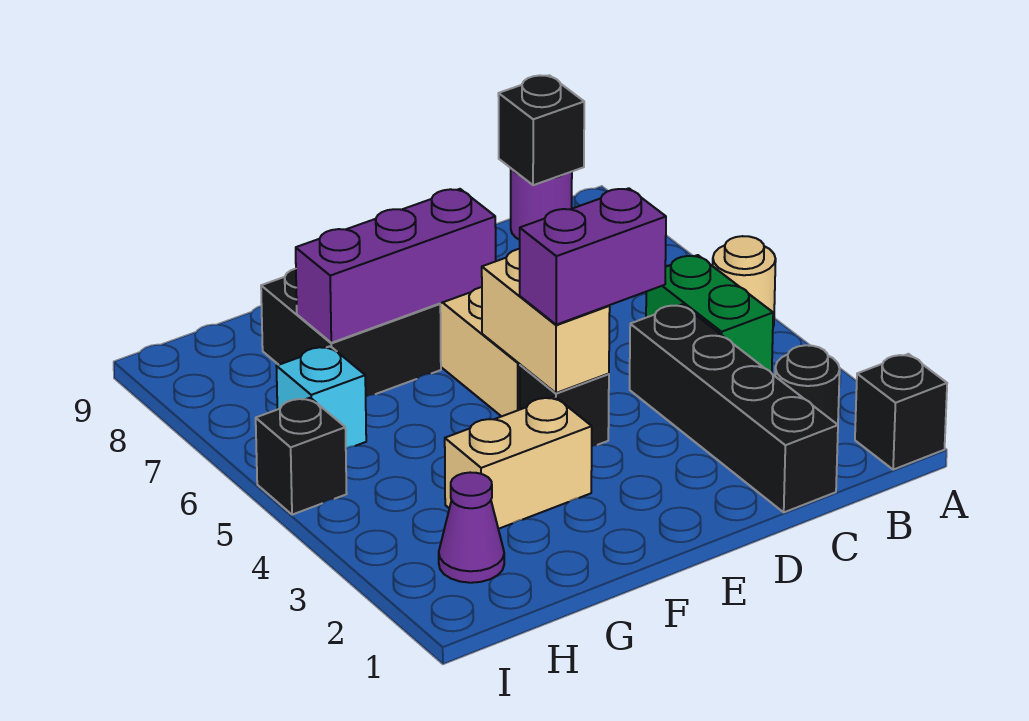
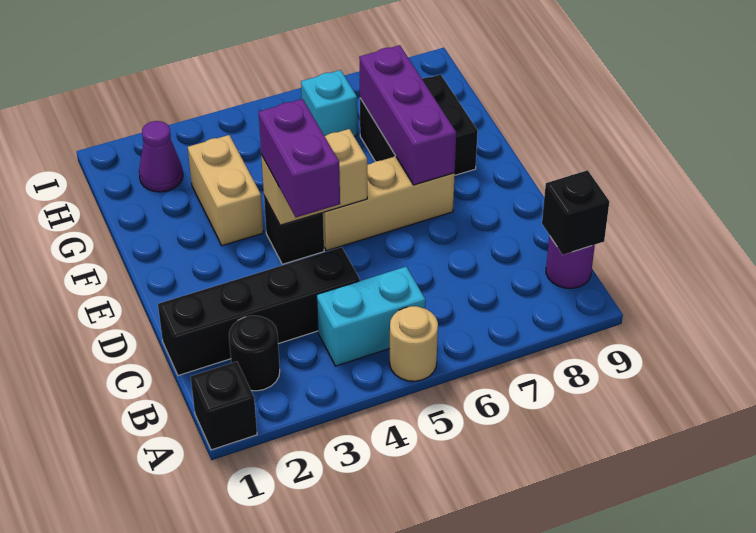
green 1x2 brick [646,255,773,373] -> cyan 1x2 brick [317,267,425,366]
black 1x1 brick [256,398,347,515] -> none

